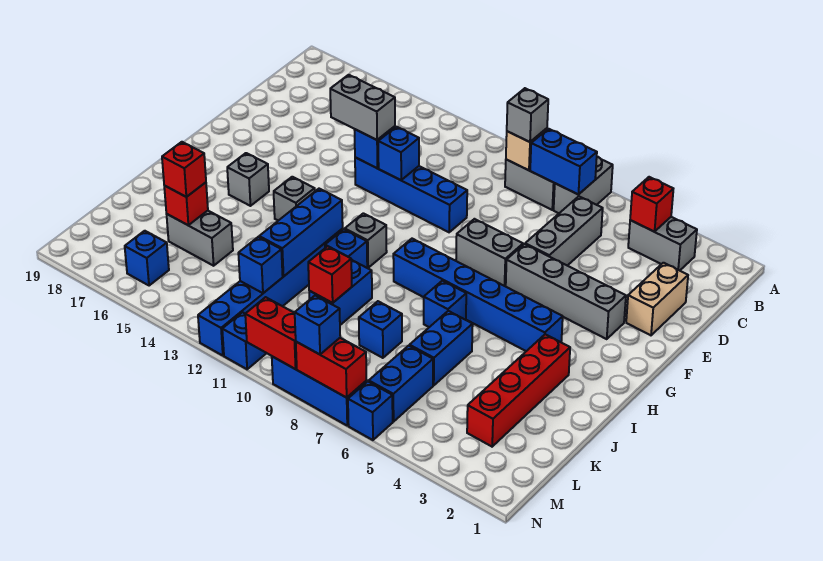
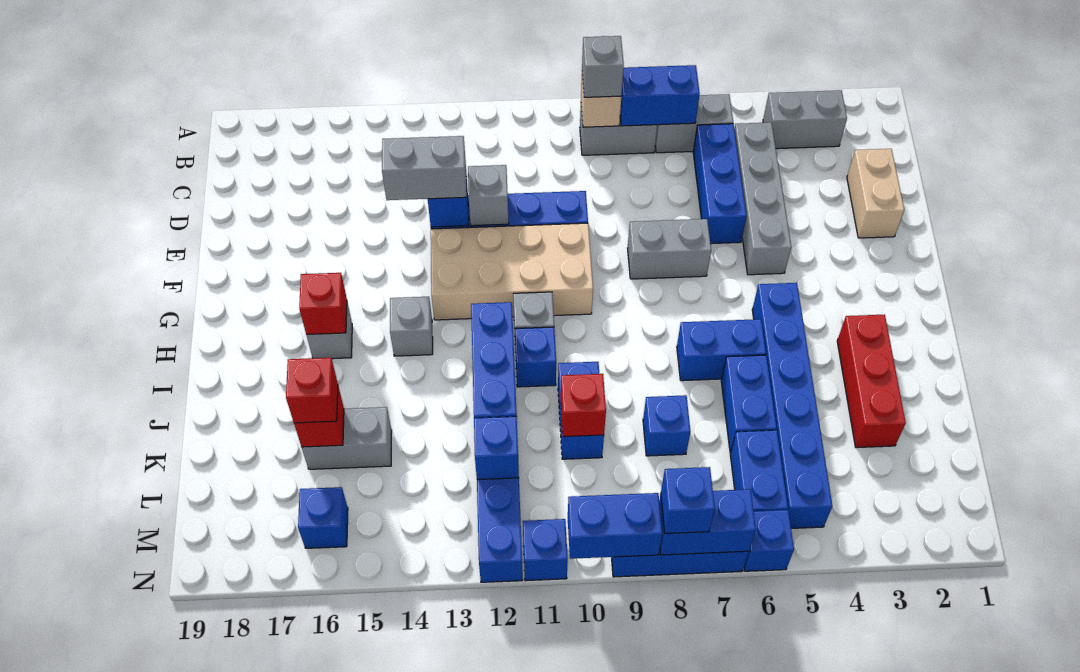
grey 1x2 brick [554,157,613,213] -> grey 1x2 brick turned to [655,94,733,153]
red 1x1 brick [630,177,673,232] -> red 1x1 brick moved to [299,273,347,335]
grey 1x3 brick [525,196,603,266] -> blue 1x3 brick [693,124,747,244]
blue 1x1 brick [378,127,419,180] -> grey 1x1 brick [468,165,509,226]
grey 1x4 brick [506,244,626,339] -> grey 1x4 brick turned to [734,122,791,275]
none -> tan 2x4 brick [431,223,593,320]
blue 1x6 brick [393,239,563,351] -> blue 1x6 brick turned to [752,283,833,528]
red 1x4 brick [467,334,570,447] -> red 1x3 brick [837,315,906,448]
blue 1x1 brick [424,281,466,327] -> blue 1x2 brick [677,319,766,381]
red 1x2 brick [296,338,366,398] -> blue 1x2 brick [659,489,756,555]
red 1x2 brick [245,297,297,369] -> blue 1x2 brick [568,493,662,559]

